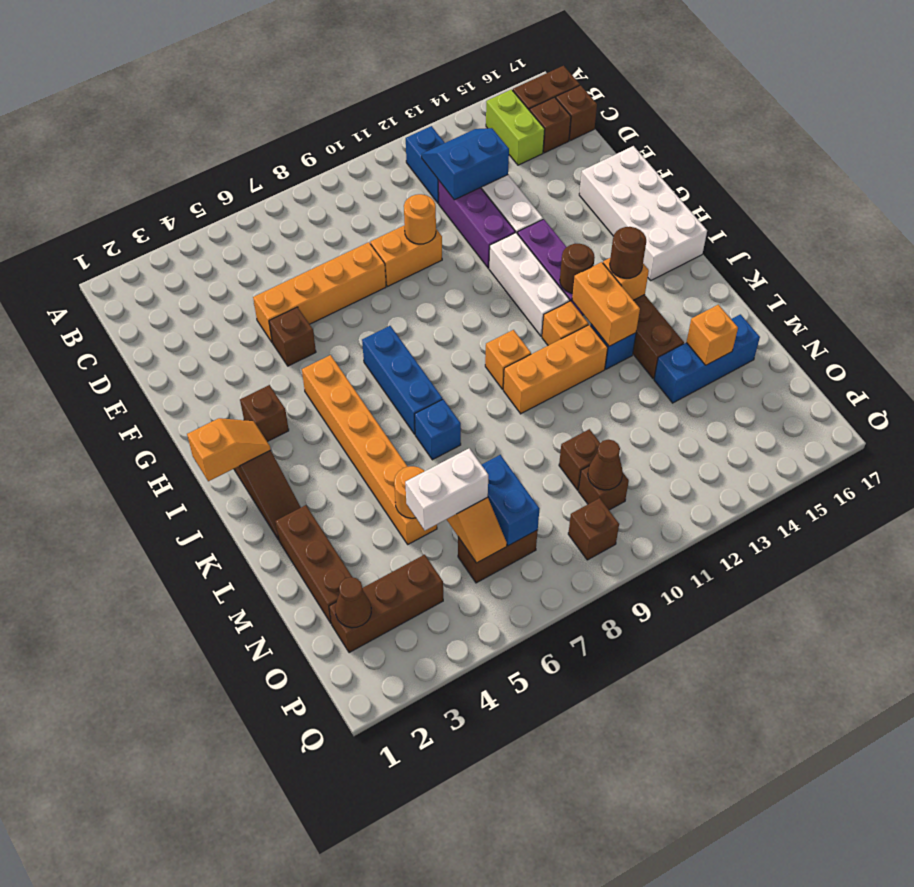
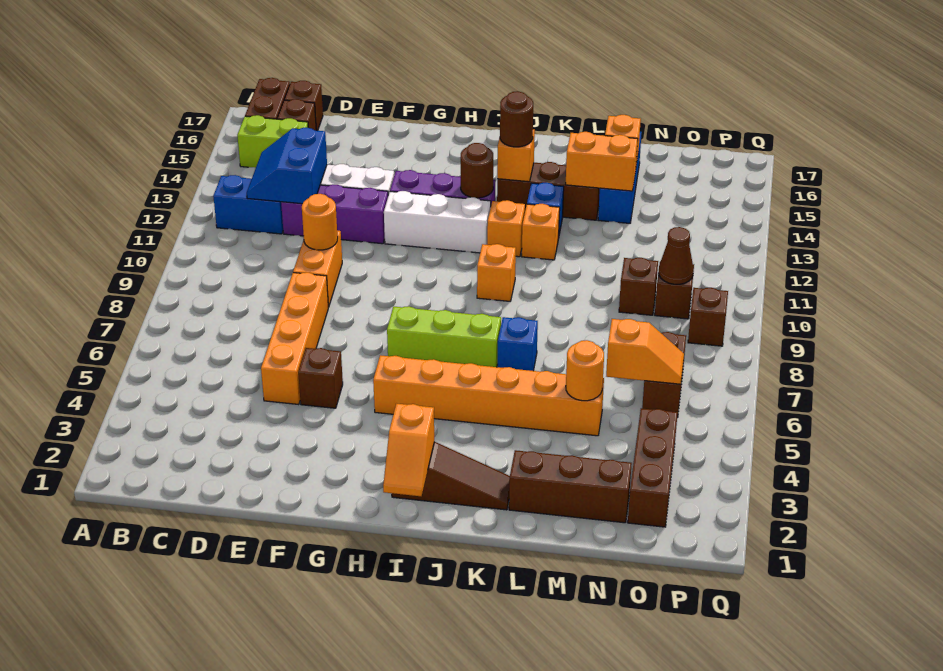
white 2x4 brick [579,146,707,280] -> none
brown 1x1 brick [240,385,289,442] -> none
blue 1x3 brick [362,326,443,434] -> lime 1x3 brick [387,306,501,367]
orange 1x2 slope [187,418,271,481] -> orange 1x2 slope turned to [383,404,434,496]
orange 1x2 brick [572,262,640,346] -> orange 1x2 brick moved to [566,132,638,191]
orange 1x3 brick [503,325,608,414] -> orange 1x1 brick [522,204,560,260]
white 1x2 brick [405,448,488,530] -> none
blue 1x2 brick [482,455,539,546] -> none
brown 1x1 cone [335,577,371,628] -> none

